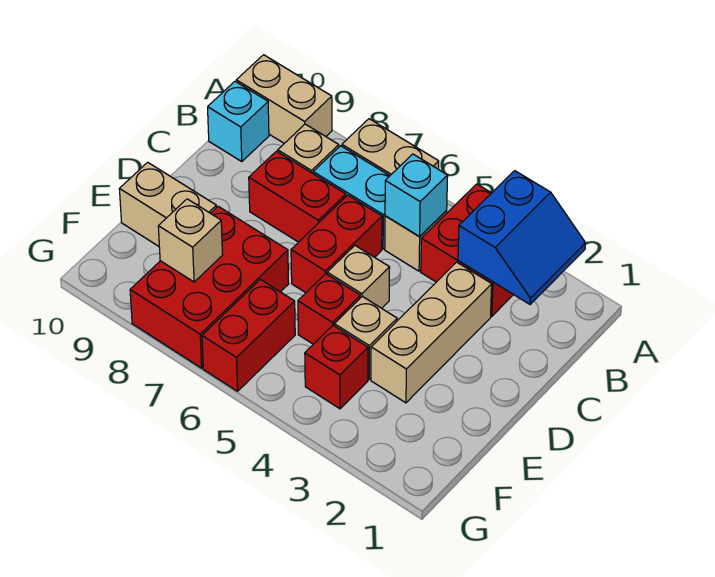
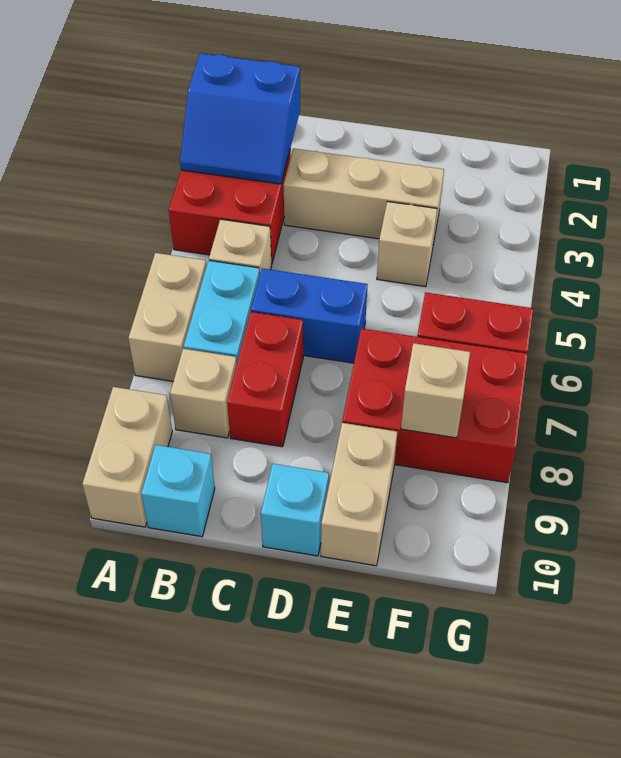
blue 2x2 slope [458,171,585,304] -> blue 2x2 slope turned to [180,53,300,184]
cyan 1x1 brick [385,154,448,237] -> cyan 1x1 brick moved to [261,464,329,556]
red 1x2 brick [291,195,382,293] -> blue 1x2 brick [251,268,368,363]
tan 1x1 brick [327,246,390,308] -> none
red 1x1 brick [298,274,360,344] -> none
red 1x1 brick [305,325,368,409] -> none

